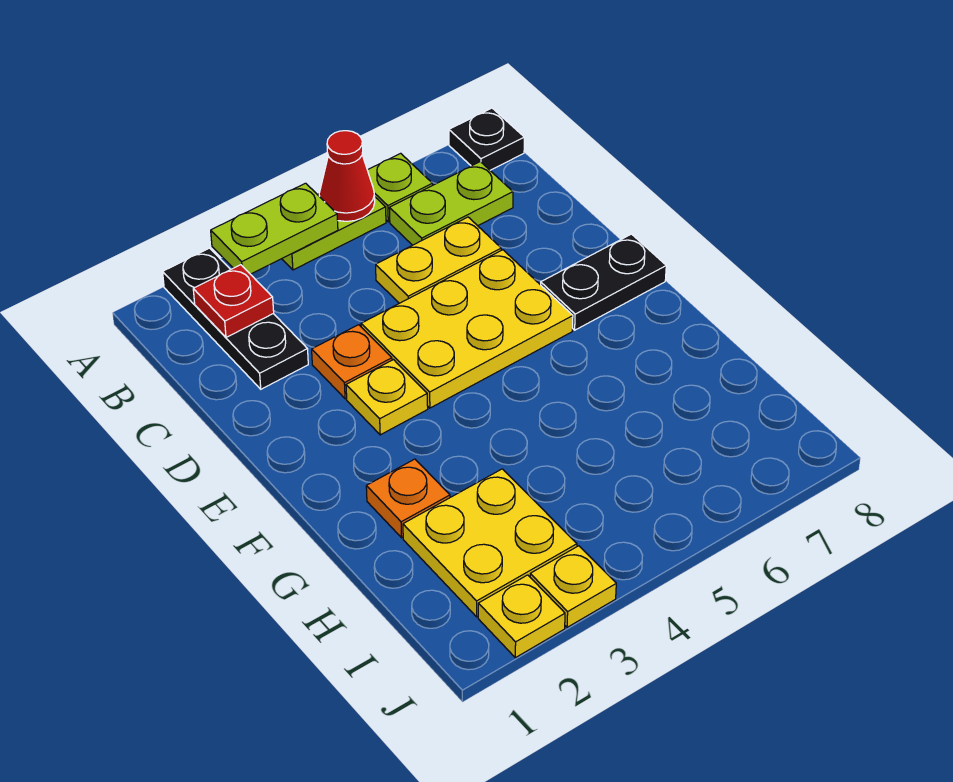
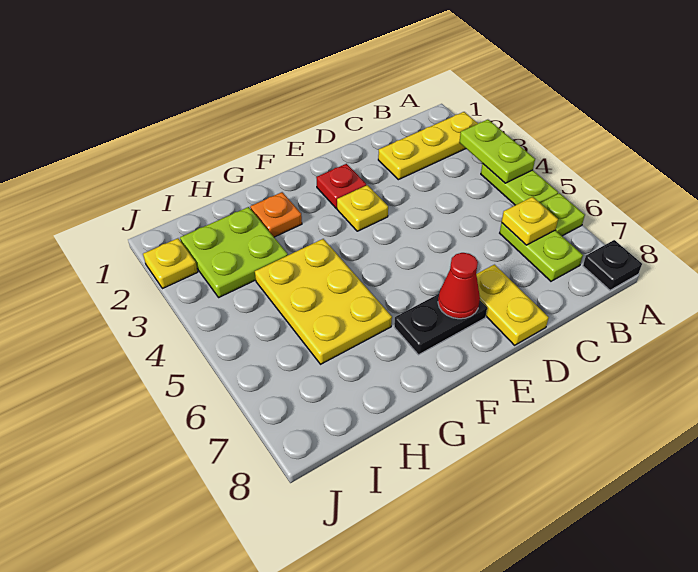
black 1x3 plate [163,248,308,389] -> yellow 1x3 plate [378,112,478,180]
red 1x1 cone [319,131,375,221] -> red 1x1 cone moved to [438,253,480,319]
red 1x1 plate [193,265,274,337] -> red 1x1 plate moved to [316,164,366,208]
yellow 1x2 plate [376,217,501,303] -> yellow 1x2 plate moved to [476,265,549,345]
orange 1x1 plate [312,325,392,399] -> none
yellow 2x3 plate [361,250,573,408] -> yellow 2x3 plate moved to [255,239,392,364]
black 1x2 plate [541,234,666,330] -> black 1x2 plate turned to [394,294,487,355]
yellow 2x2 plate [403,469,577,617] -> lime 2x2 plate [180,207,288,297]
yellow 1x1 plate [530,546,616,627] -> yellow 1x1 plate moved to [502,197,558,245]

